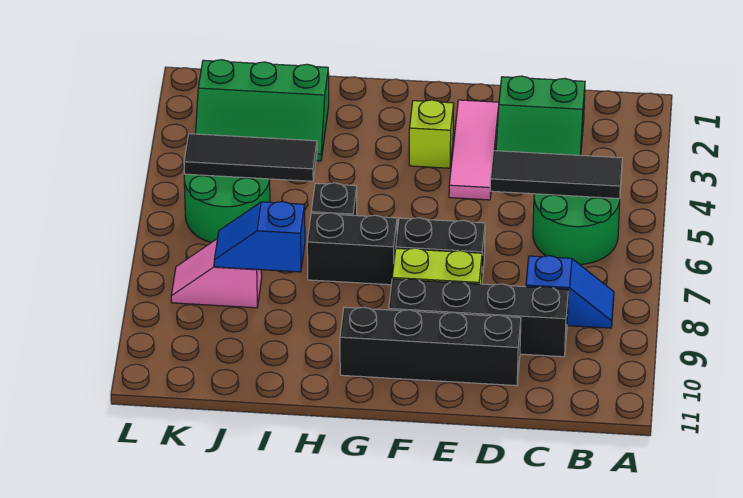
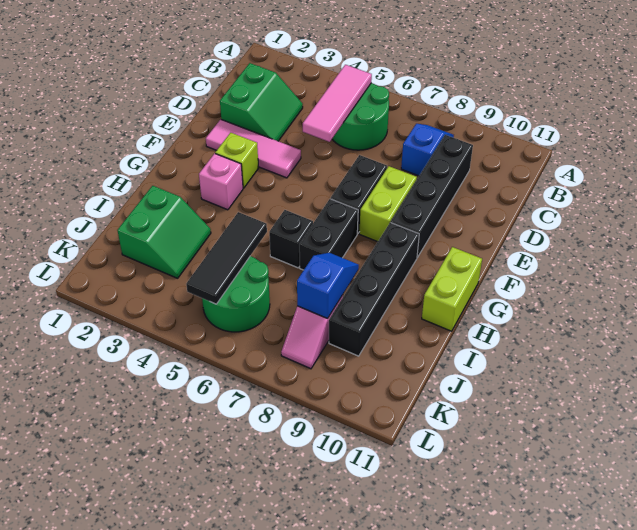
black 1x3 tile [490,151,622,199] -> pink 1x3 tile [303,65,372,142]
black 1x4 brick [340,307,521,386] -> black 1x4 brick moved to [329,222,419,356]
none -> pink 1x1 brick [199,153,243,210]
none -> lime 1x2 brick [422,247,482,331]
green 2x3 slope [196,60,329,161] -> green 2x2 slope [117,186,211,278]
blue 1x2 slope [214,202,305,272] -> blue 1x2 slope turned to [297,253,359,318]

